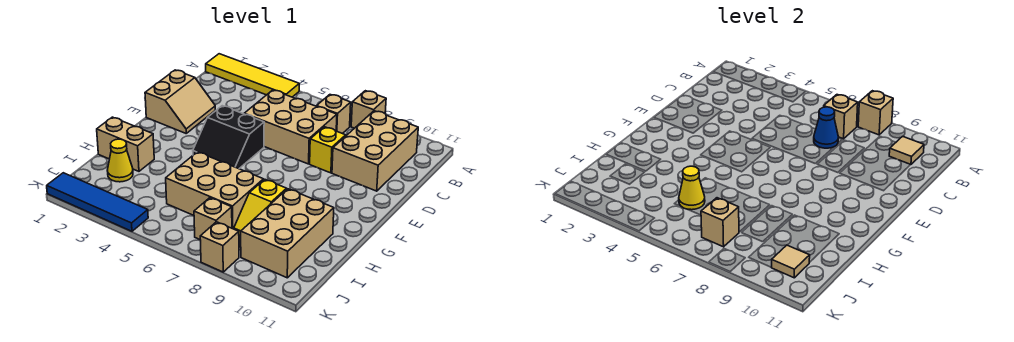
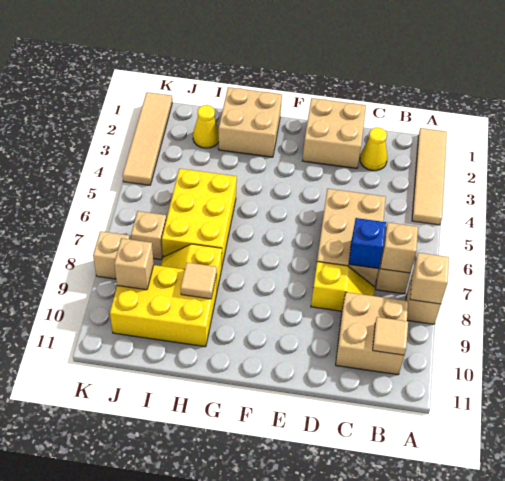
yellow 1x4 tile [206,54,299,97] -> tan 1x4 tile [412,128,447,225]
tan 2x3 brick [332,111,418,191] -> tan 2x2 brick [336,292,408,375]
blue 1x1 cone [814,107,838,148] -> blue 1x1 brick [349,218,386,269]
tan 2x2 slope [145,70,215,133] -> tan 2x2 brick [302,98,366,168]
black 2x2 slope [193,106,264,169] -> none
tan 1x2 brick [97,117,154,171] -> tan 2x2 brick [219,87,282,157]
tan 2x3 brick [166,152,263,229] -> yellow 2x3 brick [162,169,237,265]
tan 2x3 brick [241,189,334,278] -> yellow 2x3 brick [110,265,217,347]
yellow 1x1 cone [679,166,705,210] -> yellow 1x1 cone moved to [360,128,387,171]
tan 1x1 brick [701,198,739,247] -> tan 1x1 brick moved to [114,238,154,290]
tan 1x1 tile [771,245,810,278] -> tan 1x1 tile moved to [181,262,217,299]
blue 1x4 tile [47,173,148,231] -> tan 1x4 tile [123,92,172,185]

